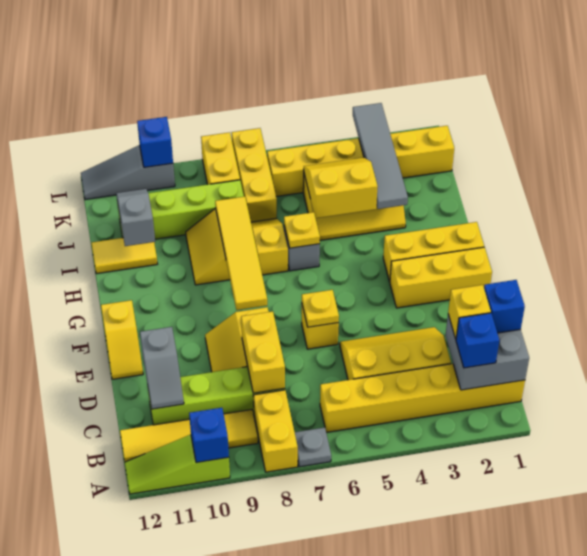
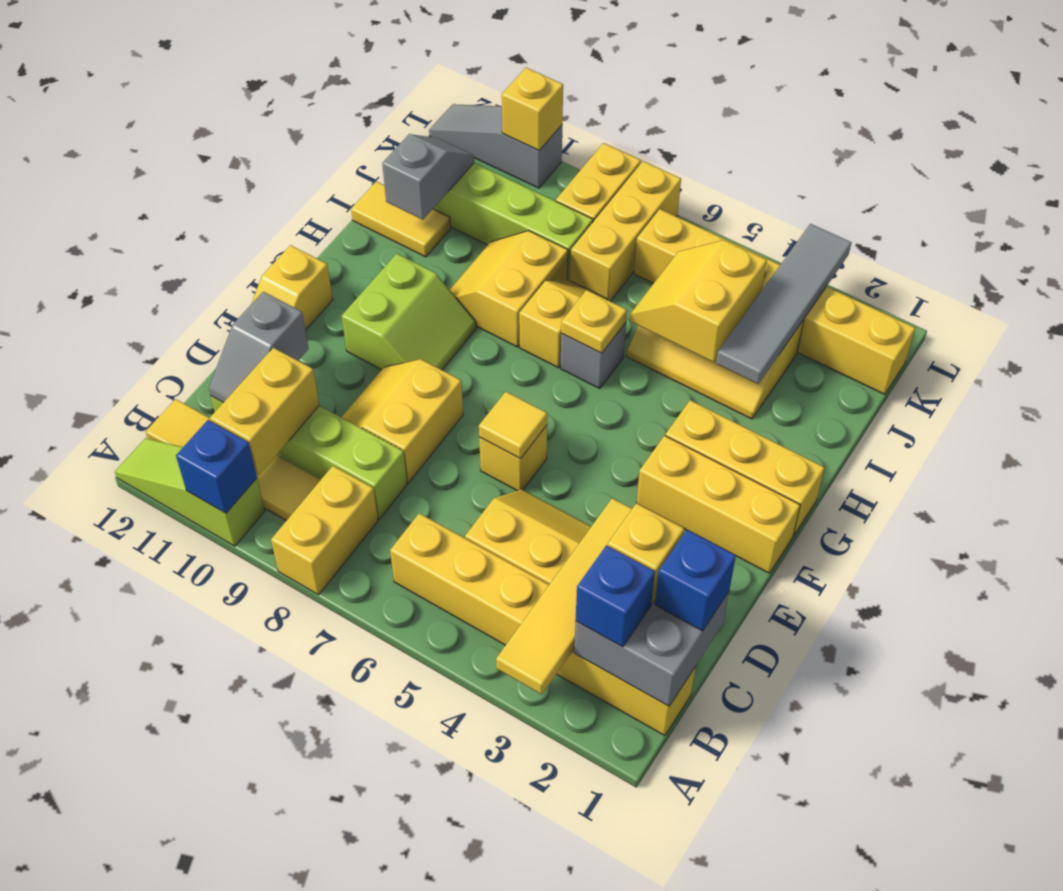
grey 1x1 plate [295,427,331,467] -> none
yellow 1x2 brick [241,311,285,393] -> yellow 1x2 brick moved to [210,348,319,475]
yellow 1x1 plate [302,290,339,327] -> yellow 1x1 tile [479,392,547,459]
yellow 1x4 tile [215,197,267,310] -> yellow 1x4 tile moved to [496,498,632,694]
none -> lime 2x2 slope [342,254,476,370]
yellow 2x2 slope [304,158,378,218] -> yellow 2x2 slope turned to [629,240,767,362]
blue 1x1 brick [137,117,173,167] -> yellow 1x1 brick [502,68,563,150]

